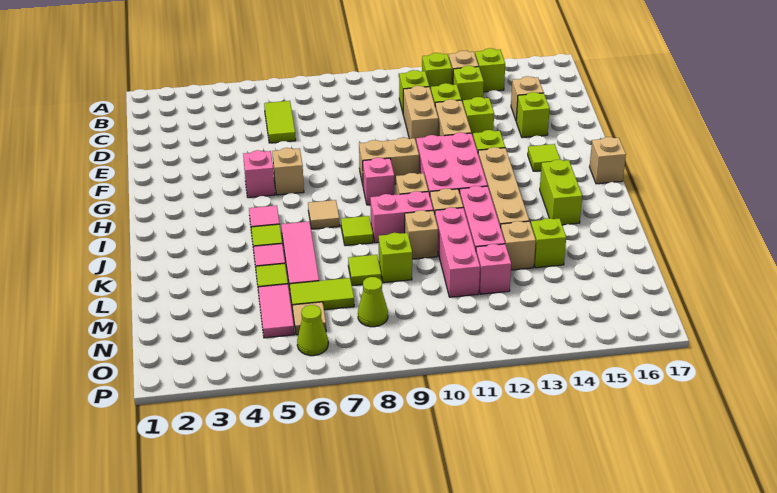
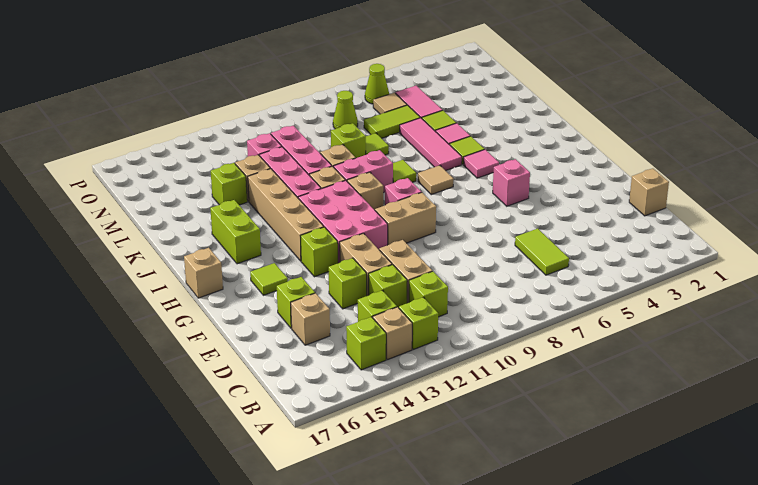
tan 1x1 brick [272,148,304,195] -> tan 1x1 brick moved to [629,169,669,216]

